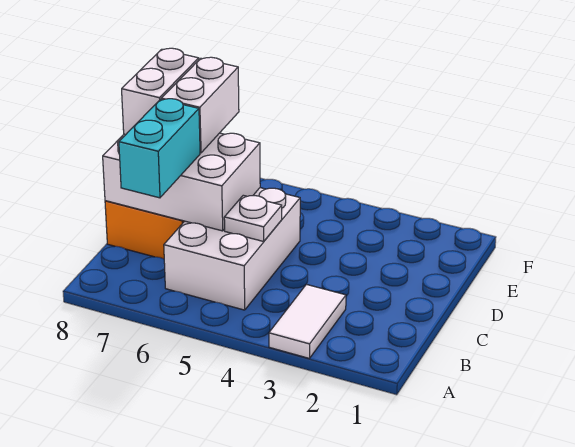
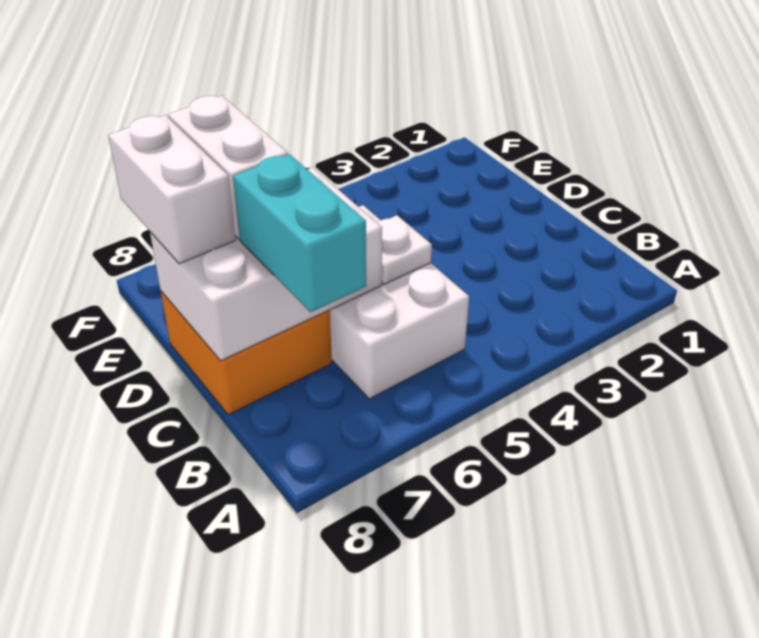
white 1x2 tile [269,284,346,358] -> none

